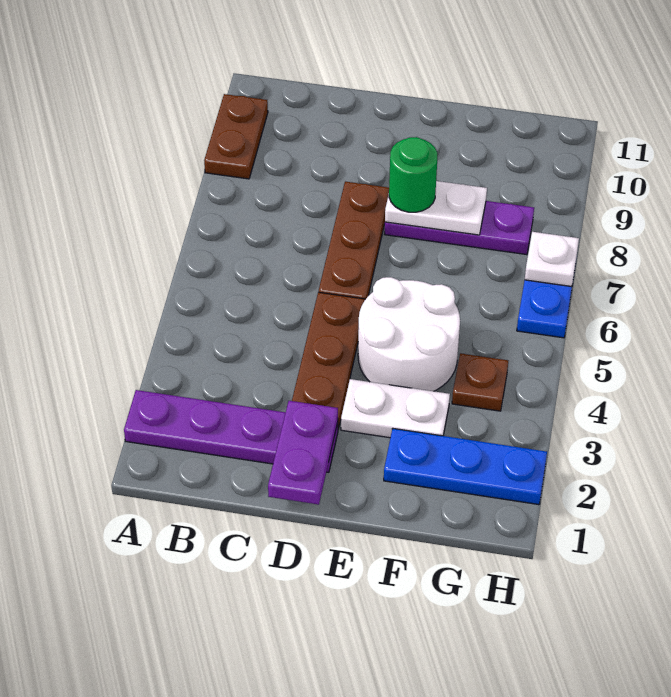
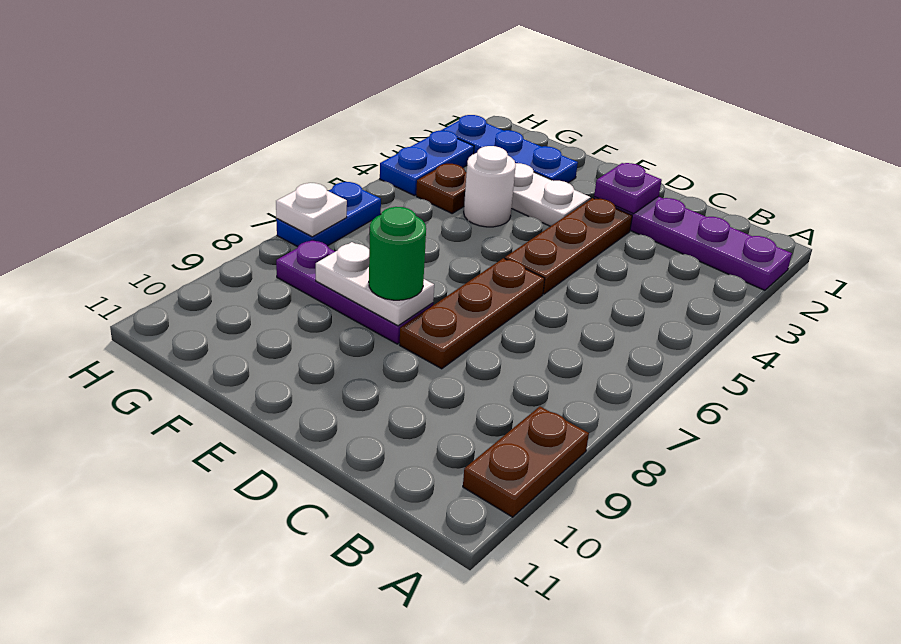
purple 1x2 plate [268,401,338,505] -> purple 1x1 plate [594,163,662,214]
white 2x2 round brick [358,277,460,391] -> white 1x1 round brick [464,146,516,227]
none -> blue 1x2 plate [380,130,474,196]

